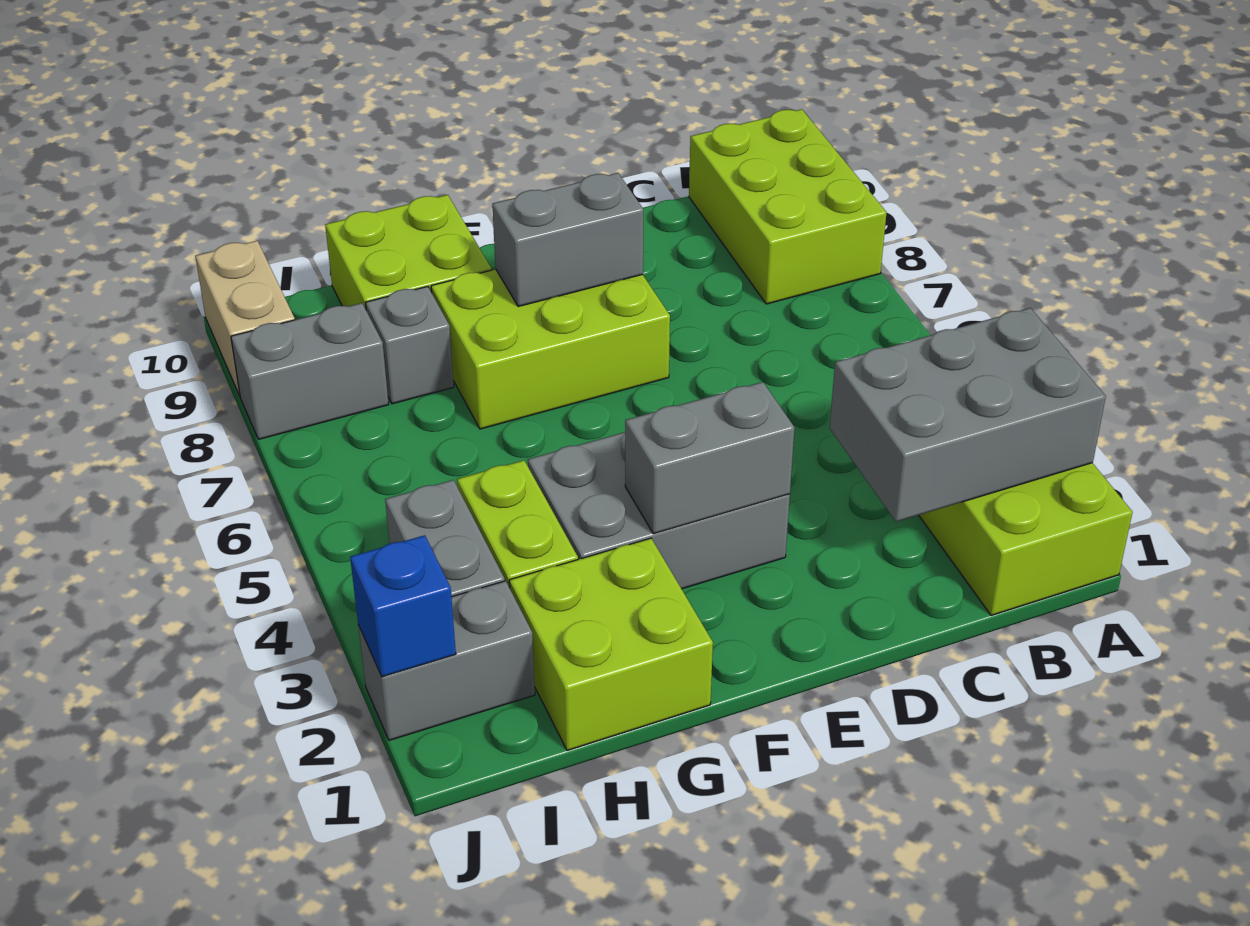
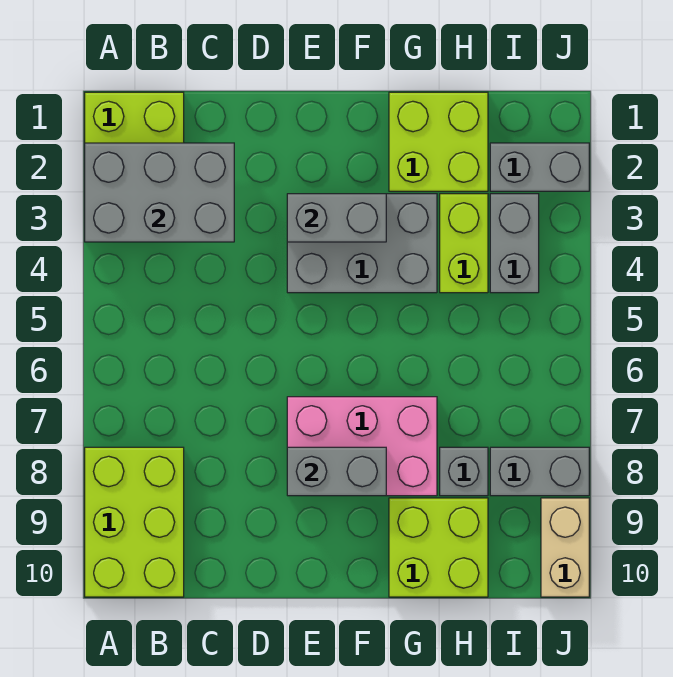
lime 2x3 brick [431,269,670,429] -> pink 2x3 brick [287,397,437,496]
blue 1x1 brick [350,535,456,677] -> none

